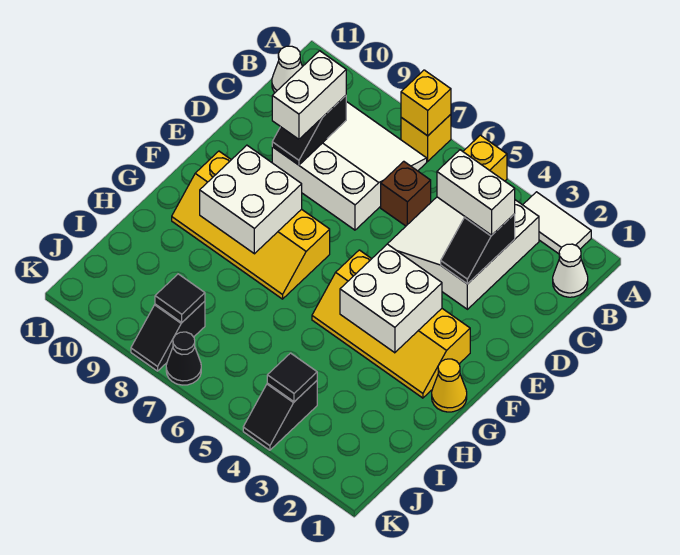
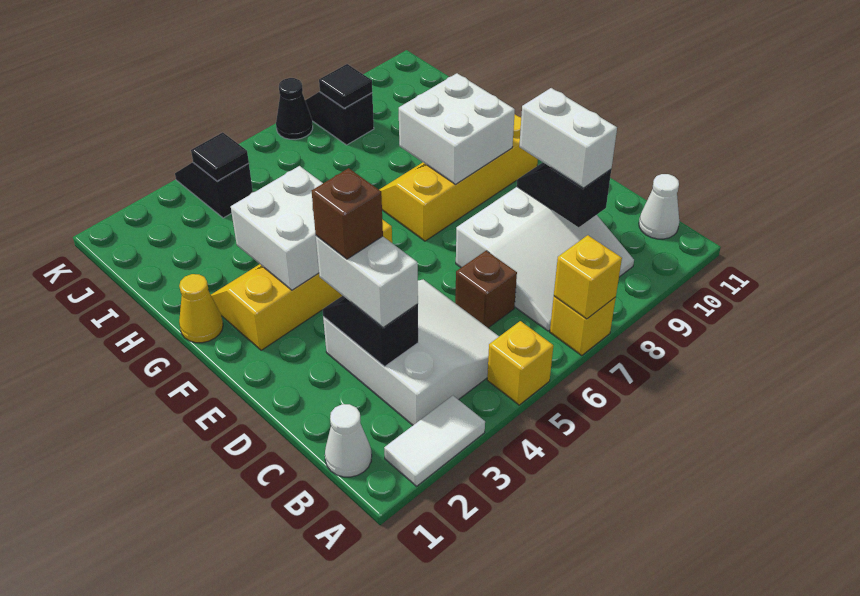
white 1x2 brick [437,150,515,235] -> white 1x2 brick turned to [316,236,418,328]
none -> brown 1x1 brick [312,168,383,259]

